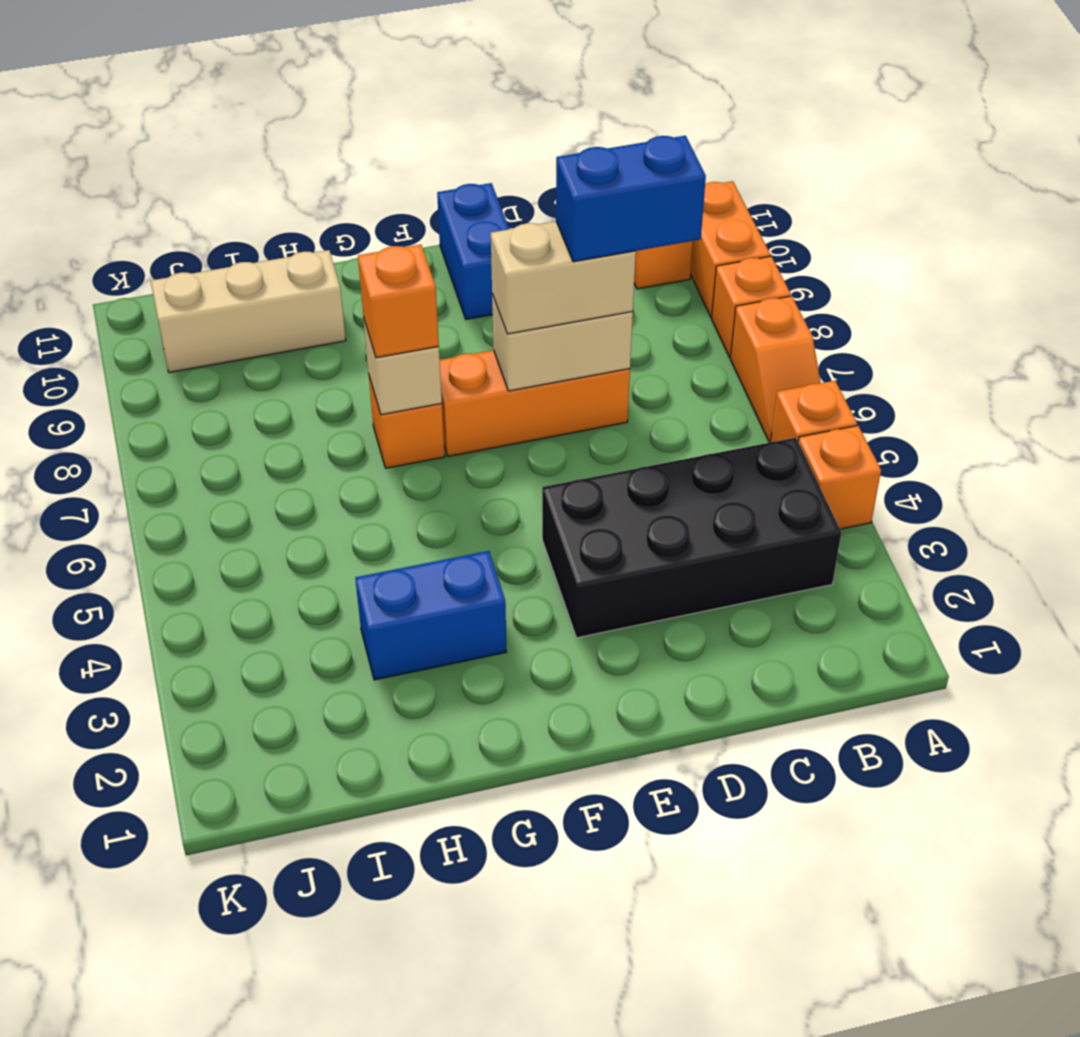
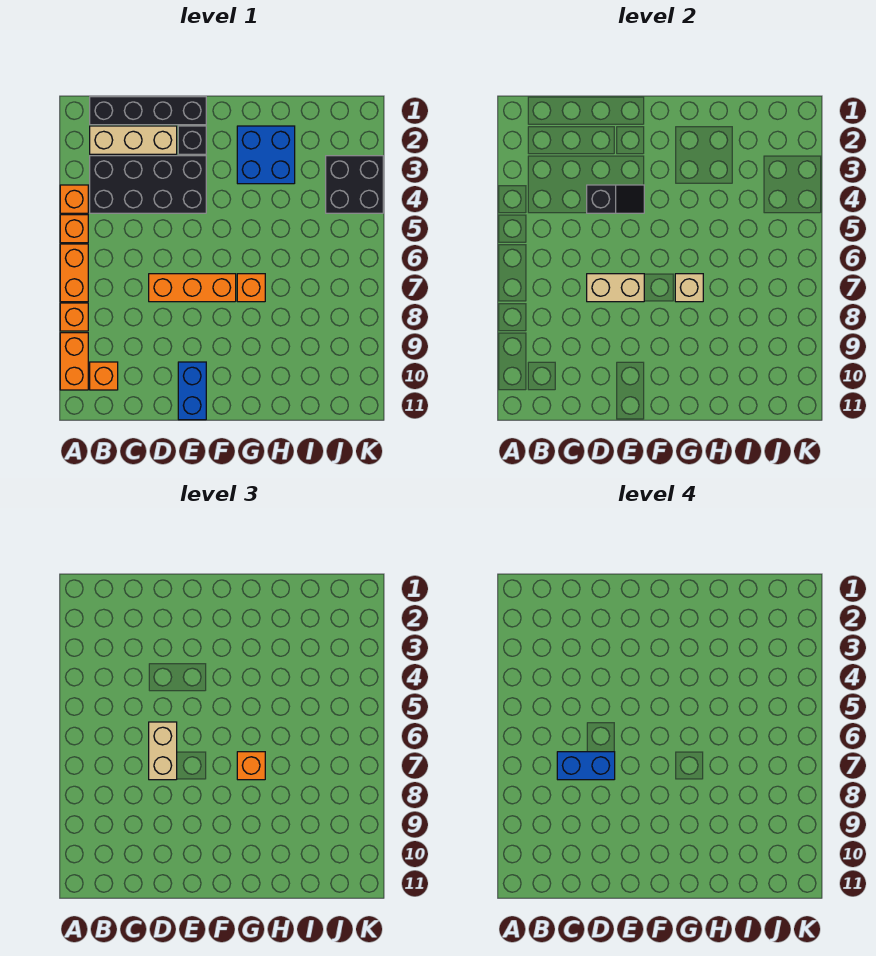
orange 1x2 slope [730,296,821,442] -> orange 1x2 brick [60,244,88,302]
none -> black 1x4 brick [90,97,206,125]
none -> black 1x2 slope [587,185,644,213]
tan 1x2 brick [491,221,636,334] -> tan 1x2 brick turned to [149,722,177,780]
none -> black 1x1 brick [178,126,206,154]
blue 1x2 brick [355,551,506,680] -> blue 2x2 brick [237,126,295,184]
tan 1x3 brick [151,250,346,372] -> tan 1x3 brick moved to [90,126,177,154]
none -> black 2x2 brick [326,156,383,213]

